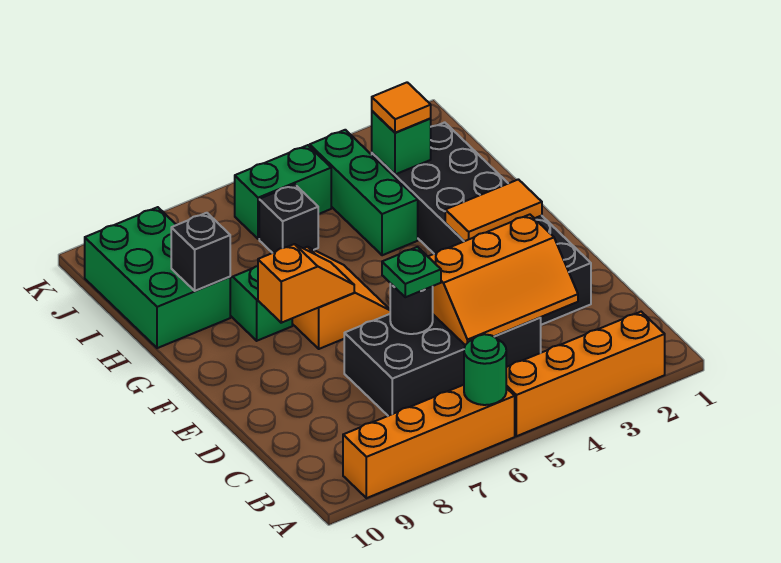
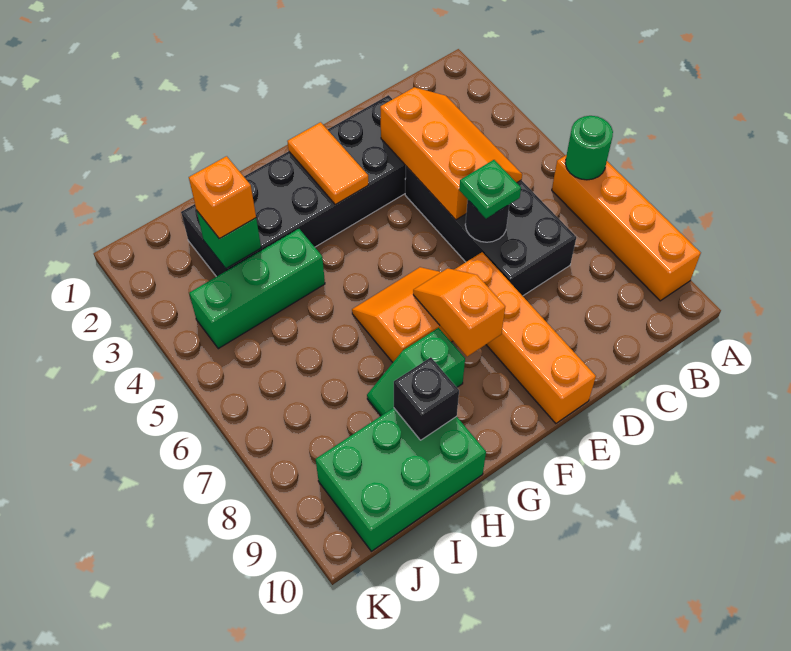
orange 1x4 brick [506,312,665,436] -> orange 1x4 brick moved to [454,252,596,423]
orange 1x1 tile [372,82,431,133] -> orange 1x1 brick [189,156,256,239]
black 1x1 brick [259,184,318,253] -> none
green 1x2 brick [235,145,331,239] -> none

